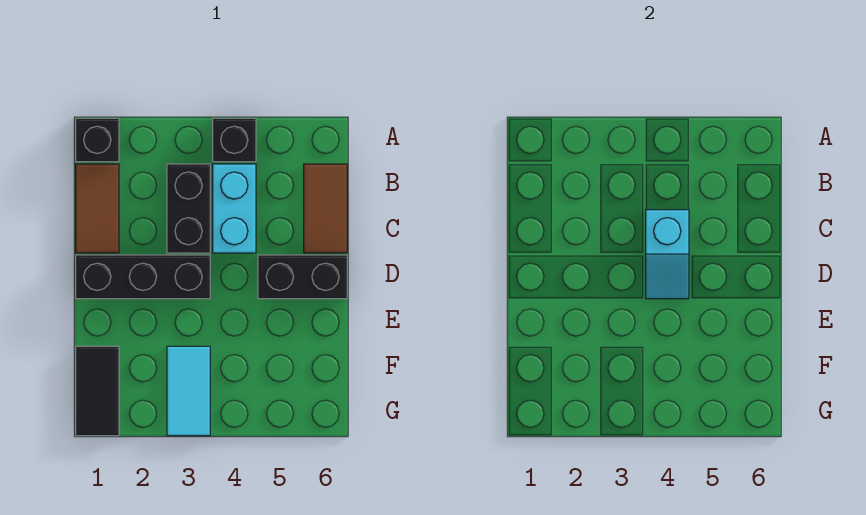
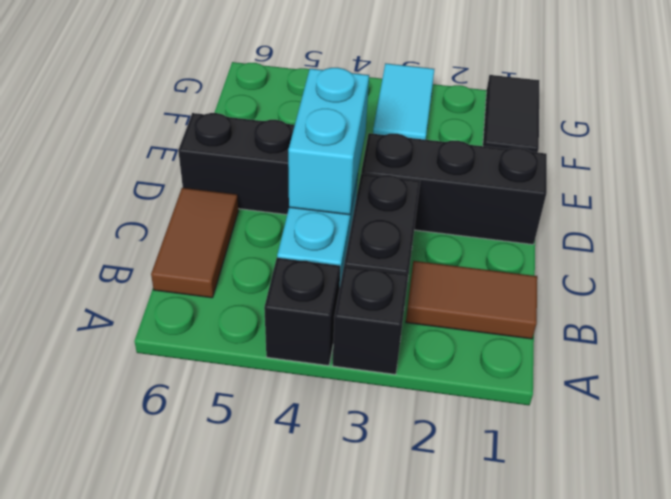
black 1x1 brick [76,118,119,162] -> black 1x1 brick moved to [332,266,408,374]
brown 1x2 tile [76,164,119,253] -> brown 1x2 tile turned to [406,261,537,339]
cyan 1x2 slope [646,210,689,299] -> cyan 1x2 brick [288,68,369,215]

